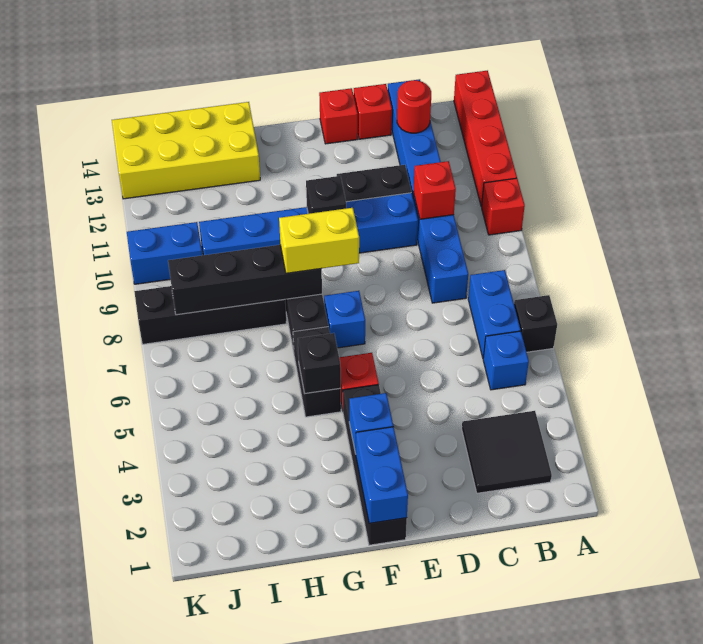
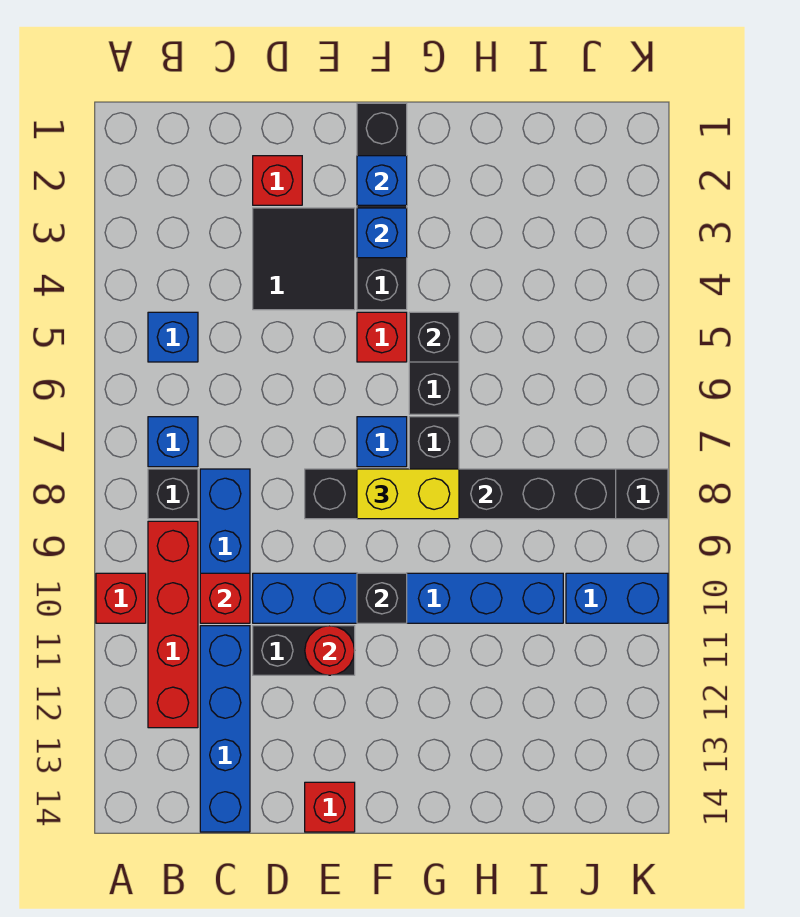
black 1x1 brick [514,295,557,352] -> black 1x1 brick moved to [148,469,198,519]
red 1x4 brick [454,71,517,207] -> red 1x4 brick moved to [148,521,198,728]
black 2x2 tile [462,411,552,493] -> black 2x2 tile moved to [253,208,355,310]
blue 1x2 brick [468,270,520,357] -> blue 1x1 brick [148,417,198,467]
red 1x1 round brick [397,80,431,133] -> red 1x1 round brick moved to [305,626,355,675]
red 1x1 brick [354,84,392,139] -> red 1x1 brick moved to [253,156,302,205]
blue 1x2 brick [356,427,408,523] -> blue 1x1 brick [357,156,407,205]
black 1x4 brick [168,245,322,315] -> black 1x6 brick [305,469,616,519]
yellow 2x4 brick [112,102,260,199] -> none

